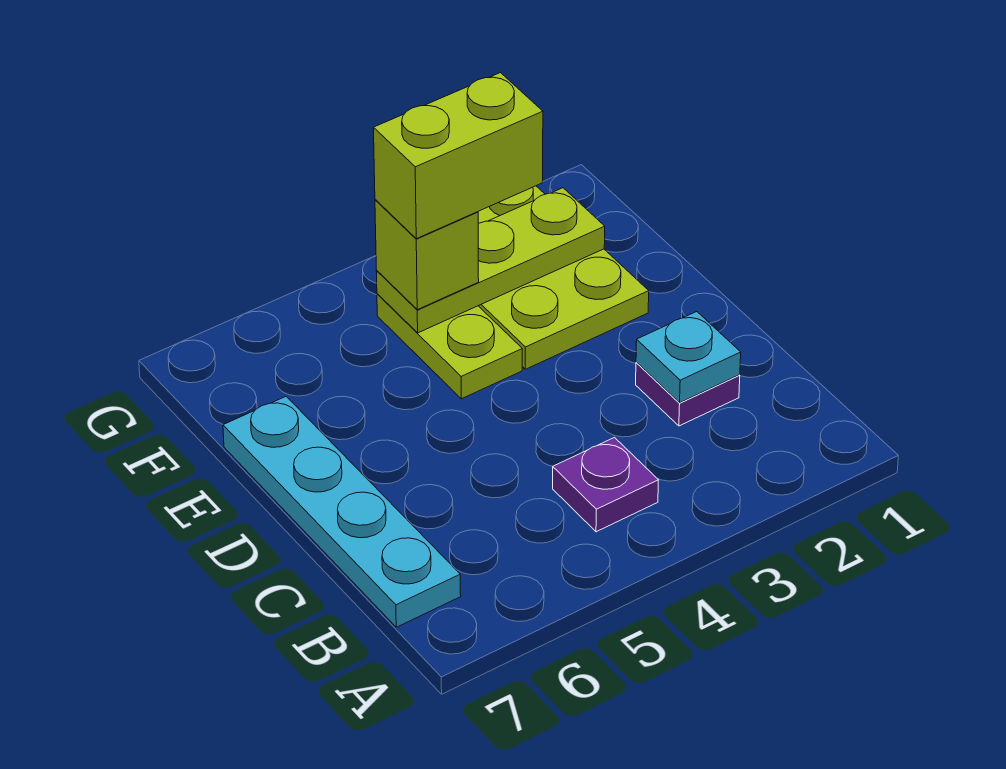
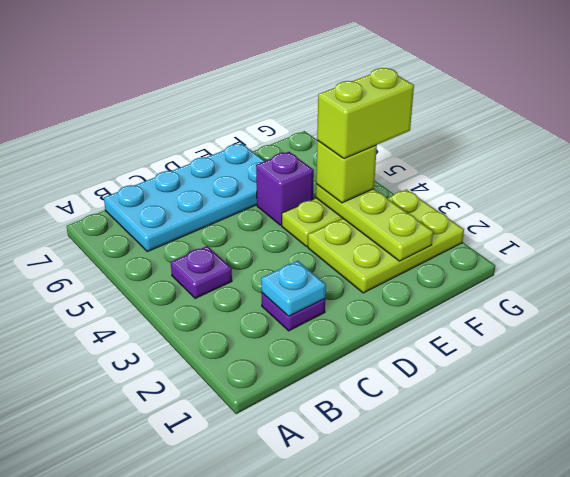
cyan 1x4 plate [223,397,461,627] -> cyan 2x4 plate [104,144,264,252]
none -> purple 1x1 brick [256,152,314,225]
lime 1x2 brick [374,73,543,239] -> lime 1x2 brick turned to [317,68,414,159]

